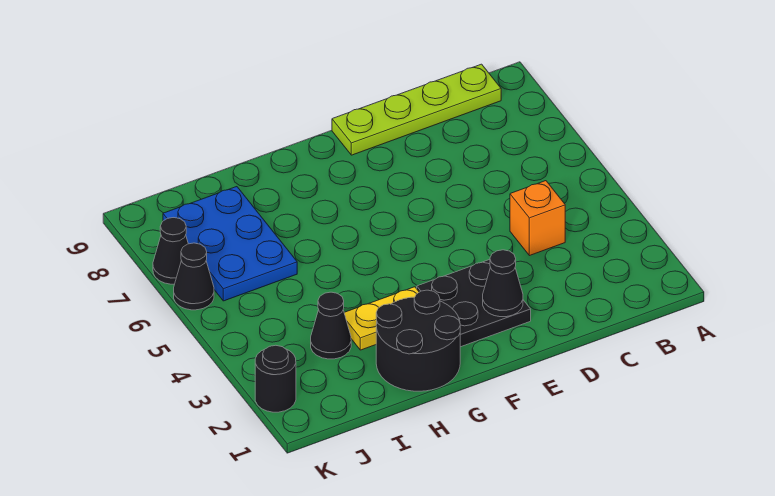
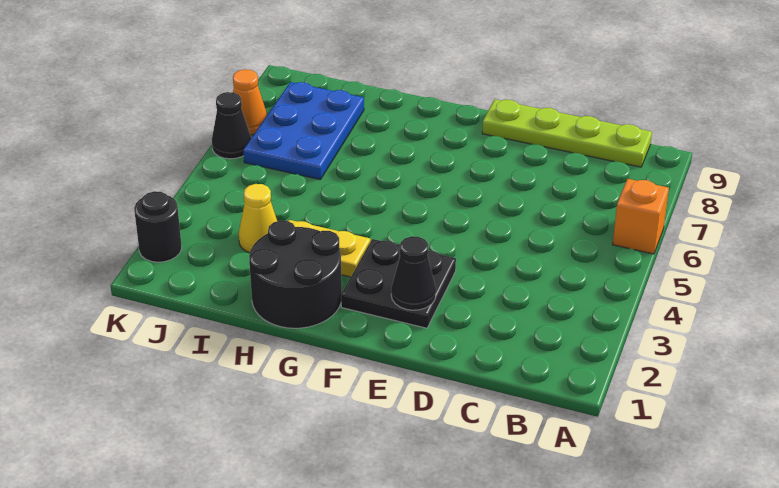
orange 1x1 brick [510,181,565,256] -> orange 1x1 brick moved to [613,179,669,254]
black 1x1 cone [311,292,351,359] -> yellow 1x1 cone [239,184,277,253]
black 1x1 cone [153,218,188,284] -> orange 1x1 cone [233,69,267,135]

